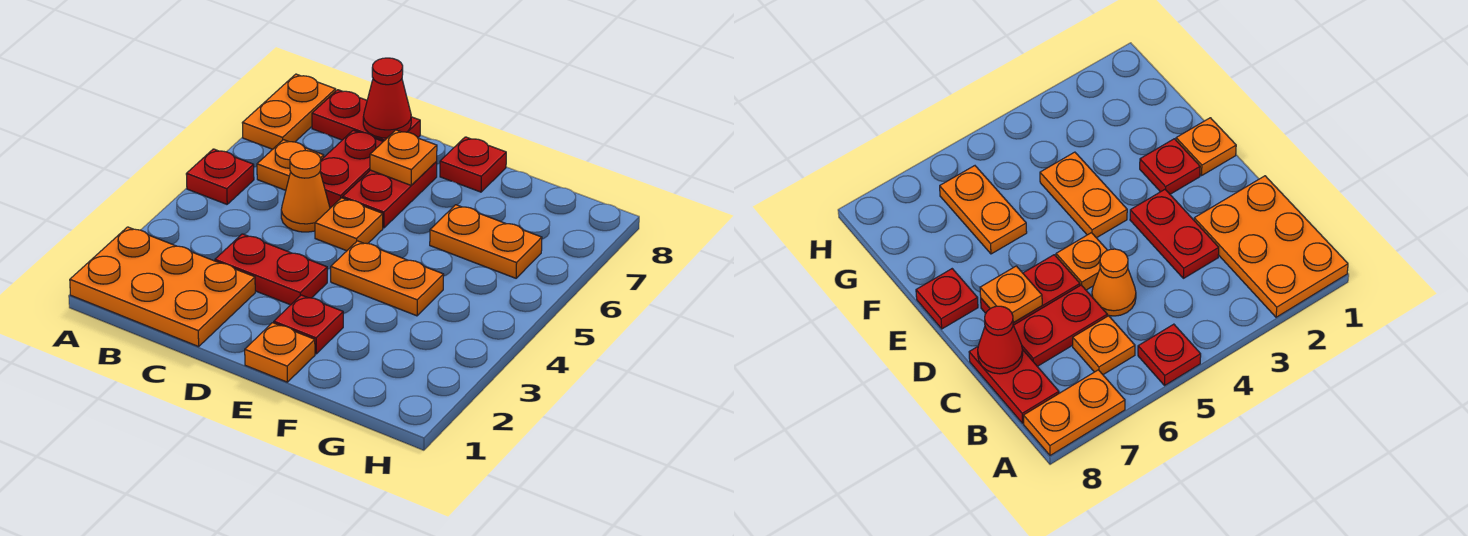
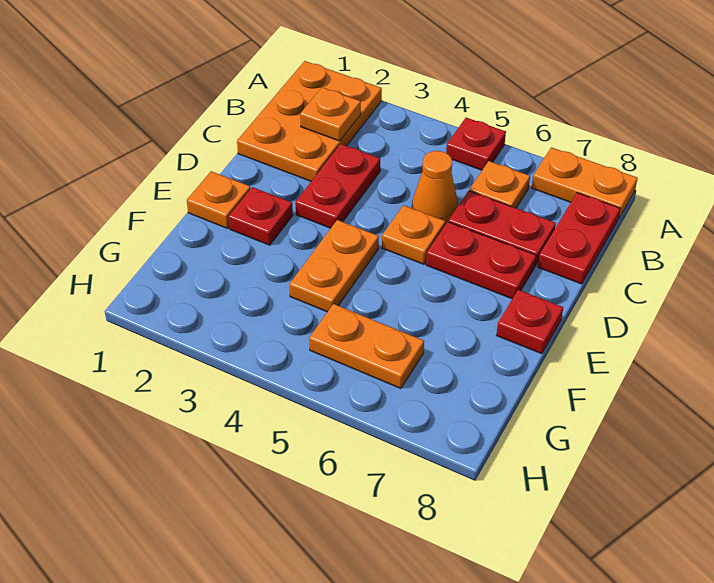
red 1x1 cone [363,58,411,138] -> none
orange 1x1 plate [370,130,437,185] -> orange 1x1 plate moved to [300,87,361,141]
orange 1x2 plate [430,205,542,278] -> orange 1x2 plate turned to [309,304,424,389]

